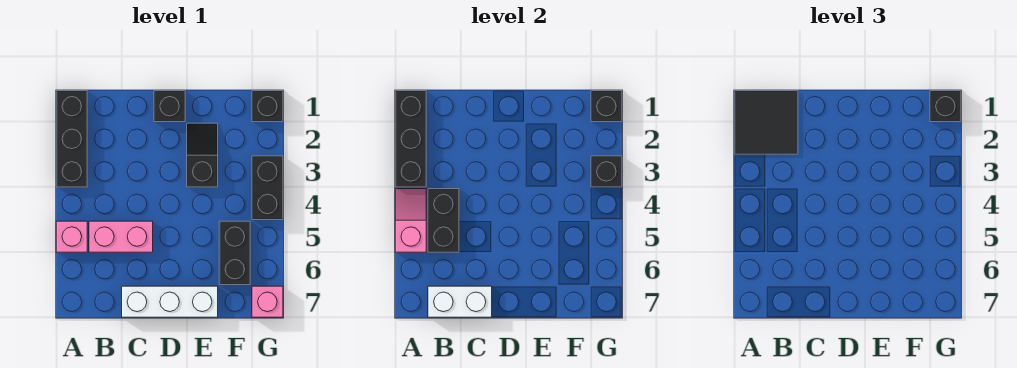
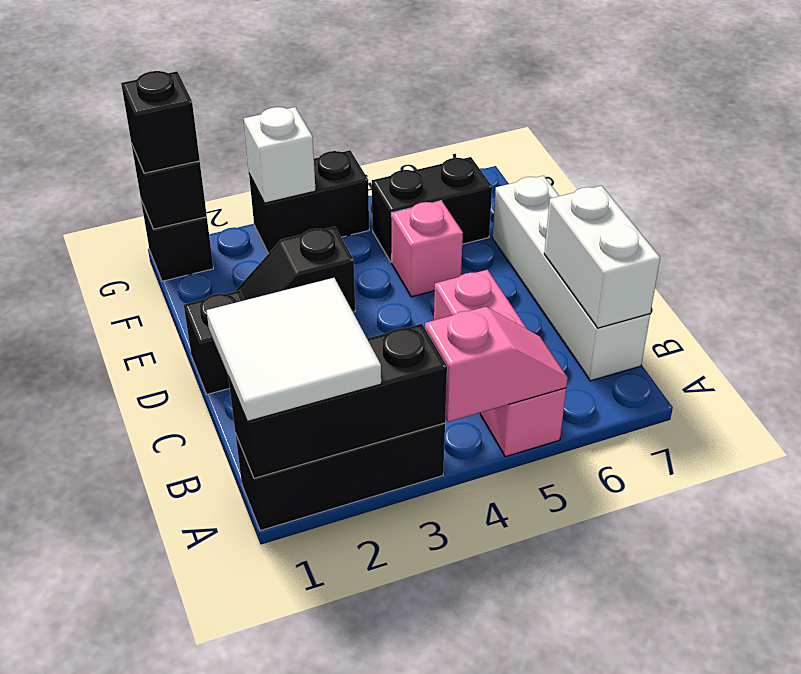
black 2x2 tile [734,91,798,154] -> white 2x2 tile [206,278,381,421]
pink 1x2 slope [395,189,426,252] -> pink 1x2 slope turned to [425,307,568,422]
black 1x2 brick [428,189,459,252] -> none
white 1x3 brick [122,286,218,317] -> white 1x4 brick [493,176,650,381]
black 1x1 brick [591,156,622,187] -> white 1x1 brick [244,107,316,203]
pink 1x1 brick [252,286,283,317] -> pink 1x1 brick moved to [391,201,463,297]

